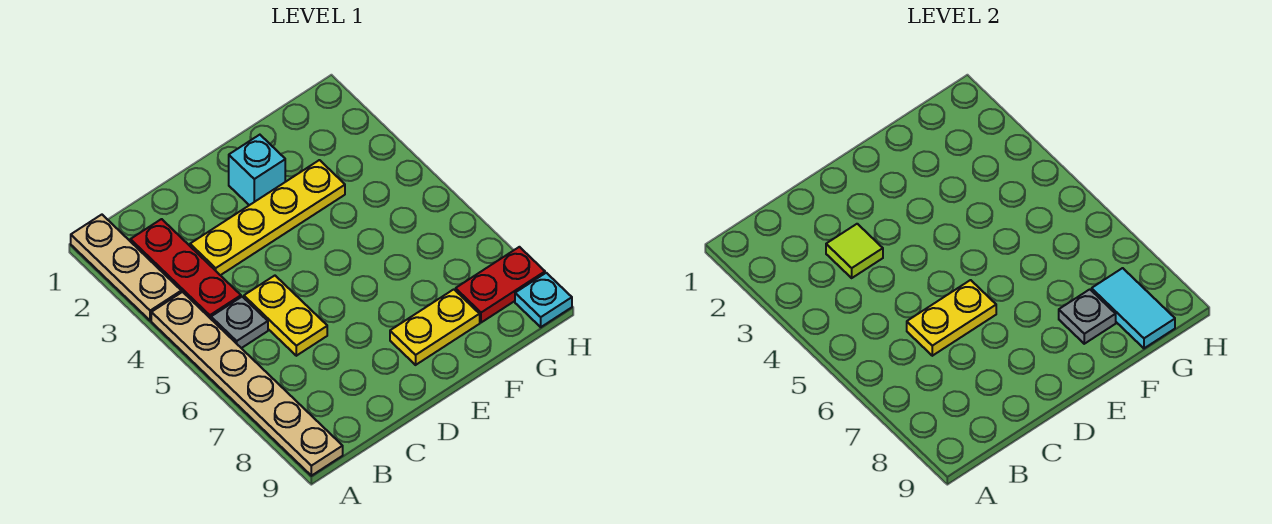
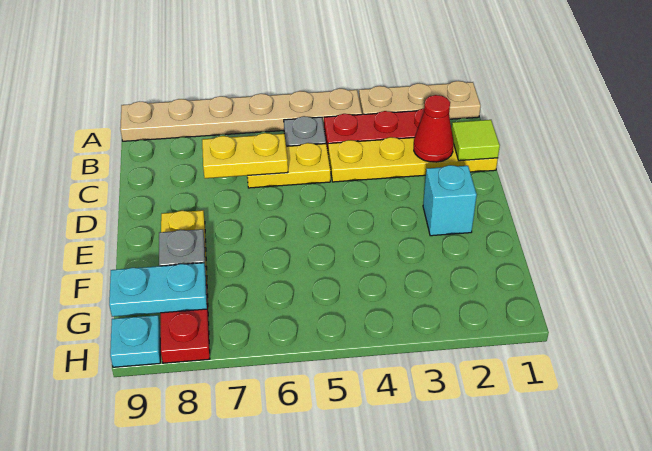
none -> red 1x1 cone [414,95,454,162]
yellow 1x4 plate [190,160,345,275] -> yellow 1x4 plate turned to [328,137,498,182]
lime 1x1 tile [826,224,883,278] -> lime 1x1 tile moved to [452,120,500,161]
yellow 1x2 plate [907,280,996,356] -> yellow 1x2 plate turned to [202,133,288,178]
cyan 1x2 tile [1092,268,1175,348] -> cyan 1x2 plate [109,263,207,317]

